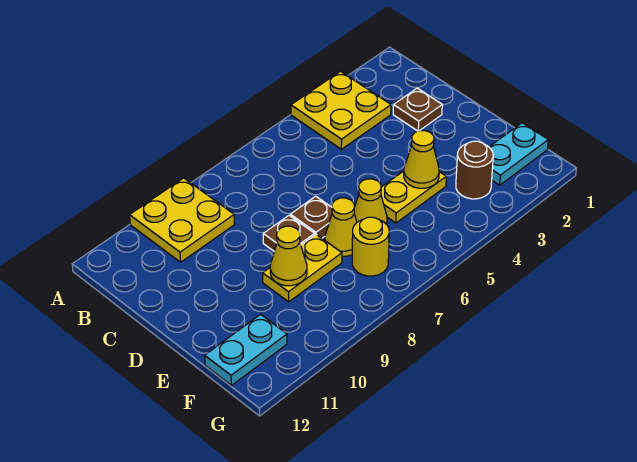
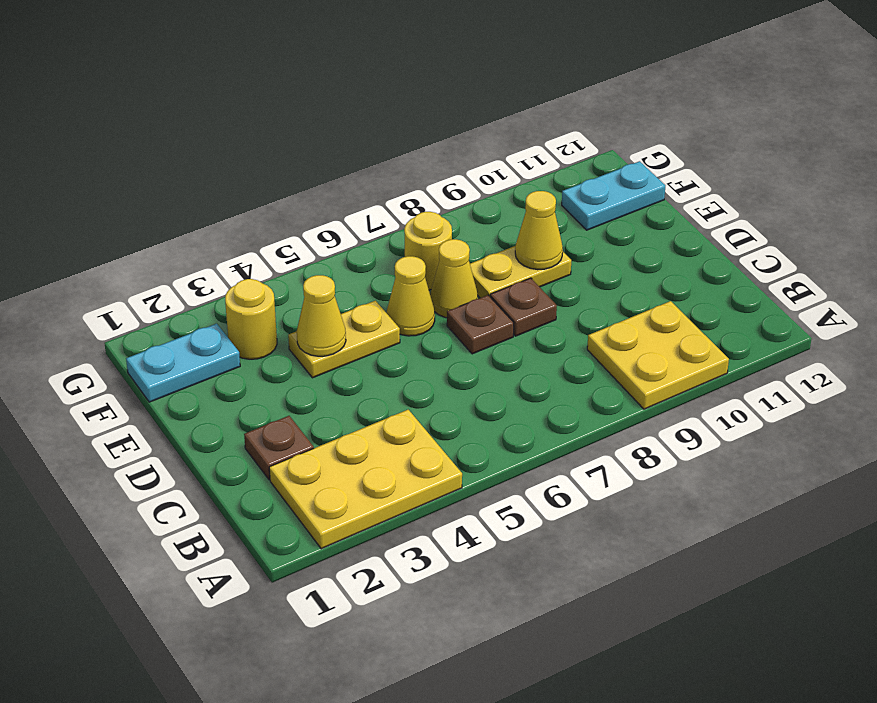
yellow 2x2 plate [291,71,391,149] -> yellow 2x3 plate [269,410,462,549]
brown 1x1 round brick [456,141,493,199] -> yellow 1x1 round brick [225,279,277,359]

